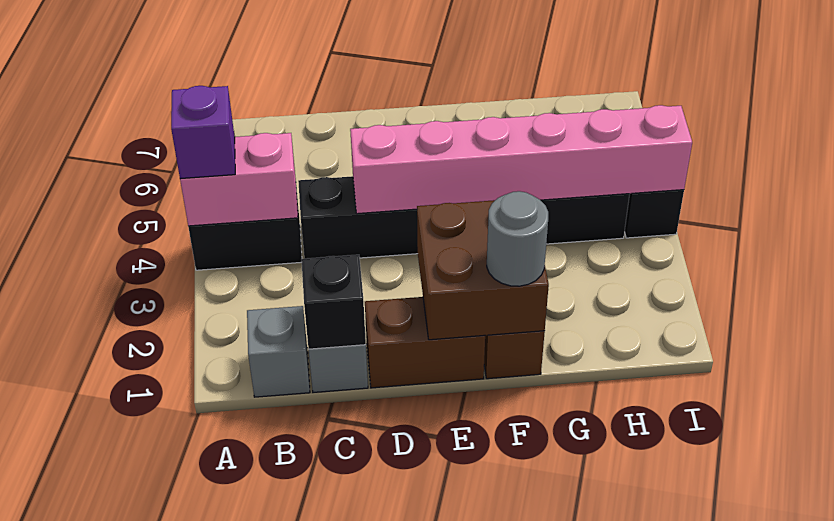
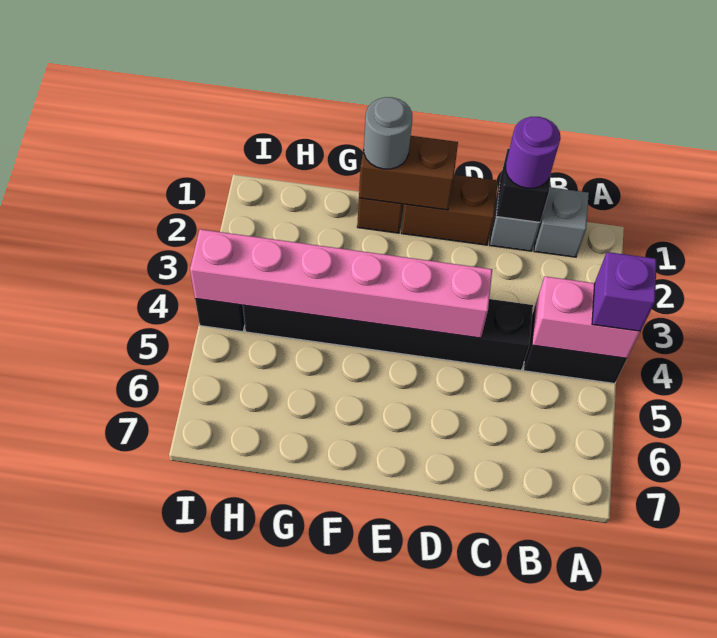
none -> purple 1x1 round brick [506,117,561,188]
brown 2x2 brick [417,200,549,340] -> brown 1x2 brick [359,136,458,210]

